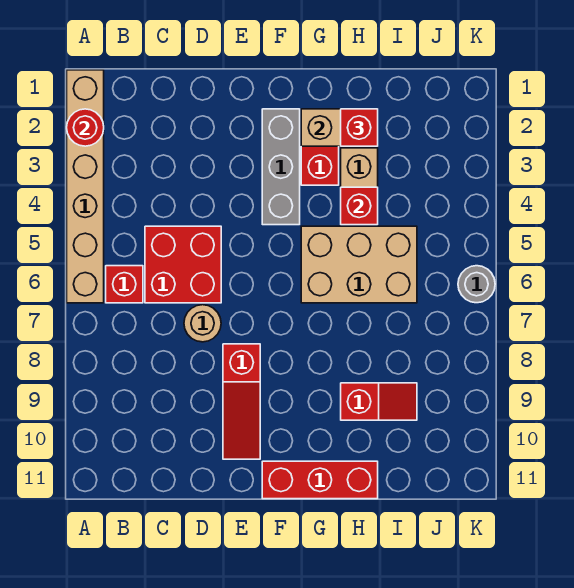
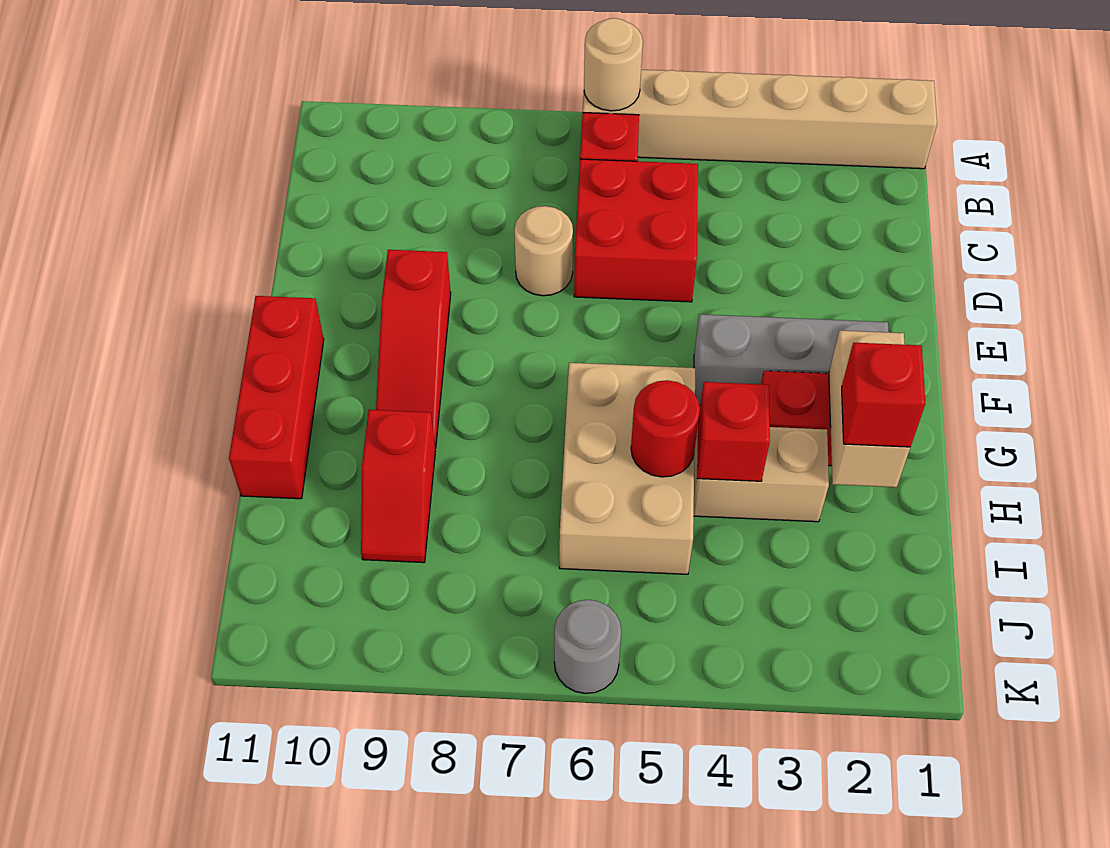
red 1x1 round brick [67,109,104,146] -> red 1x1 round brick moved to [631,380,700,477]
none -> tan 1x1 round brick [584,18,643,111]
red 1x3 slope [223,344,260,459] -> red 1x3 slope turned to [376,250,451,448]

